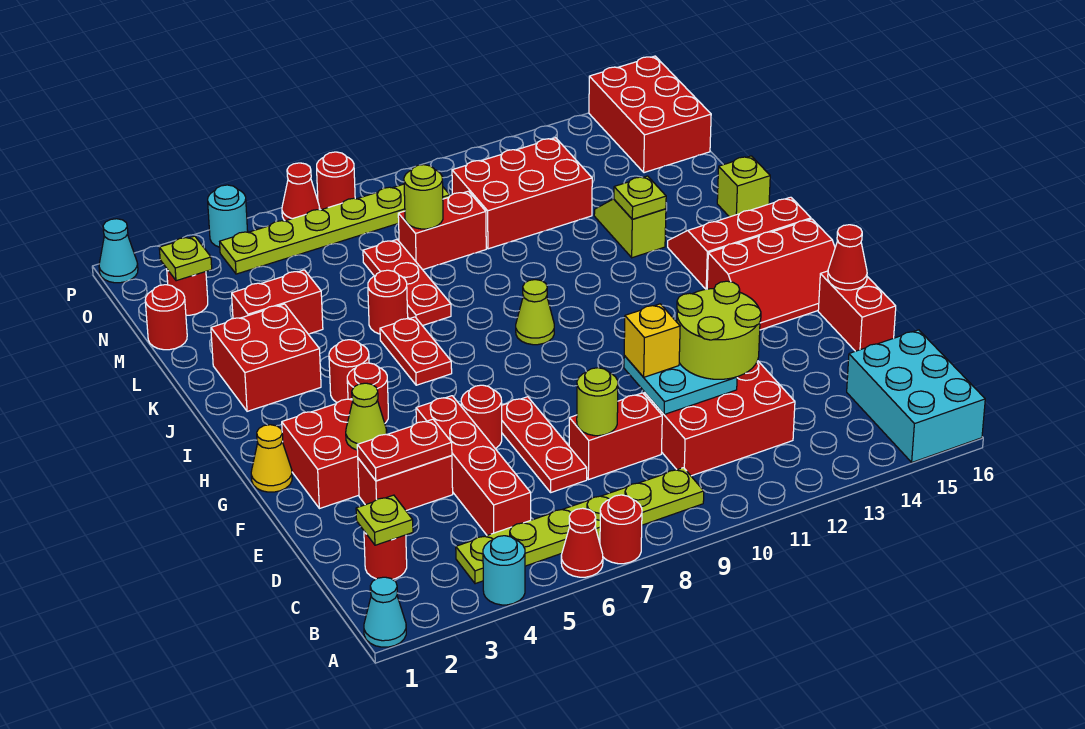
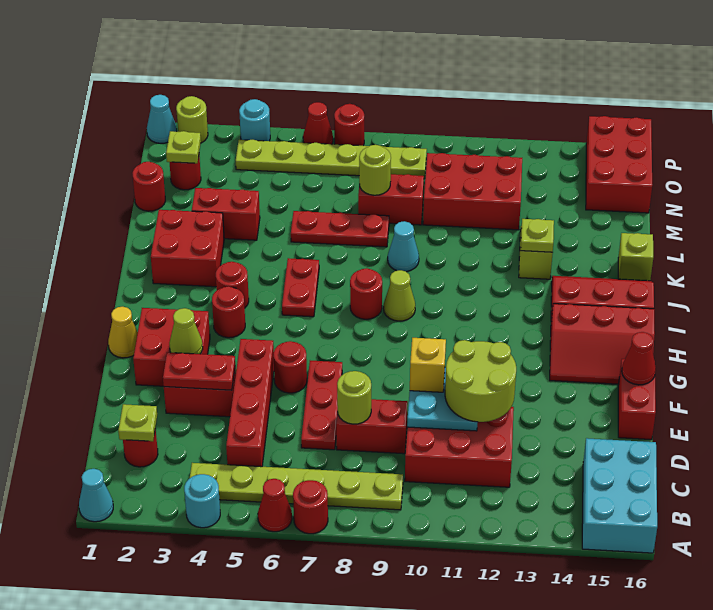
red 1x1 round brick [368,270,408,334] -> red 1x1 round brick moved to [350,268,382,319]
red 1x3 plate [363,240,451,326] -> red 1x3 plate turned to [291,211,389,247]
none -> cyan 1x1 cone [388,221,419,272]
none -> lime 1x1 round brick [176,96,208,143]

